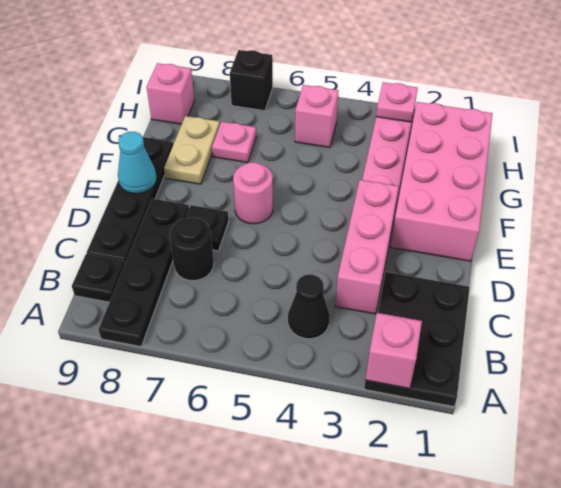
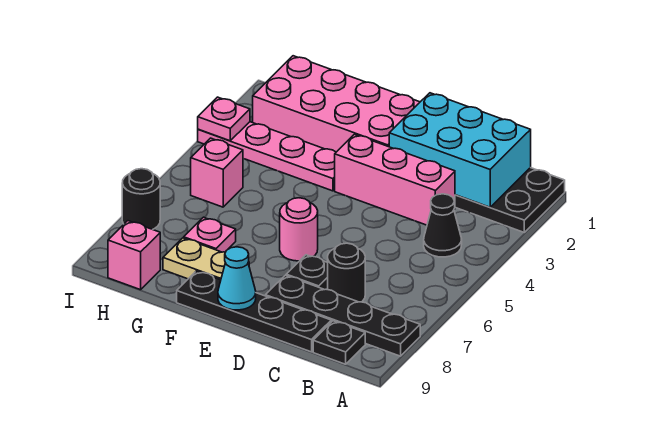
pink 1x1 brick [365,313,422,388] -> none
none -> cyan 2x3 brick [389,93,531,207]
black 1x1 brick [230,50,273,111] -> black 1x1 round brick [122,169,160,230]

